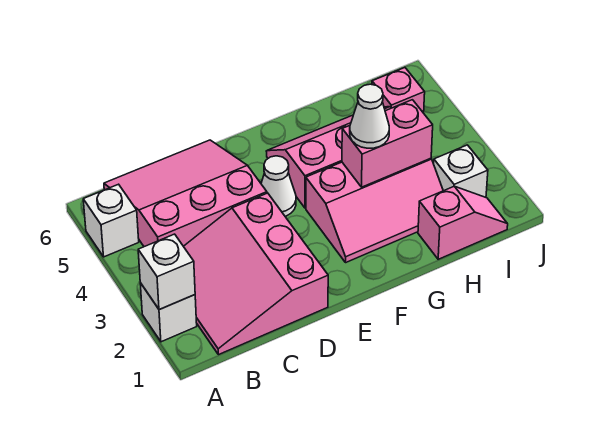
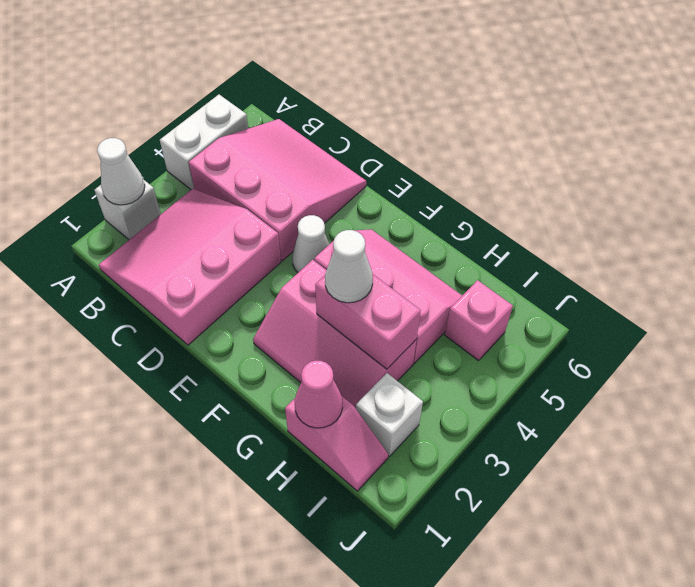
white 1x1 brick [138,234,195,310] -> white 1x1 cone [97,138,145,205]
white 1x1 brick [83,184,139,257] -> white 1x2 brick [160,95,248,190]
none -> pink 1x1 cone [295,361,343,428]

